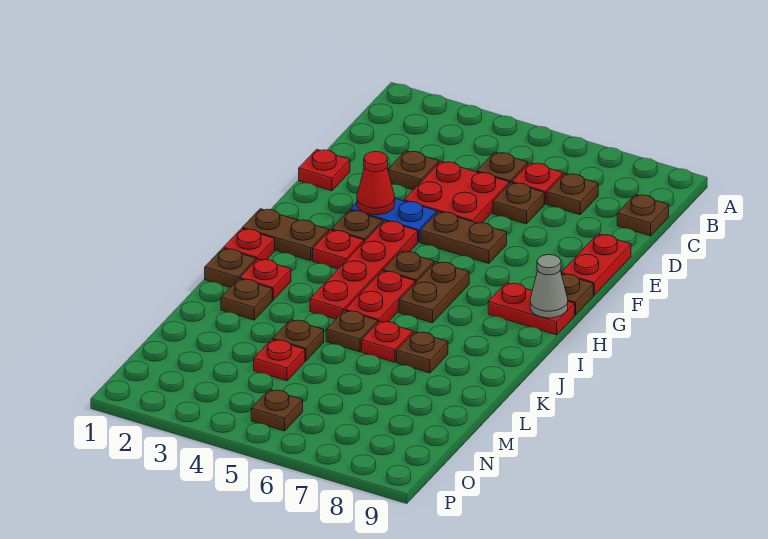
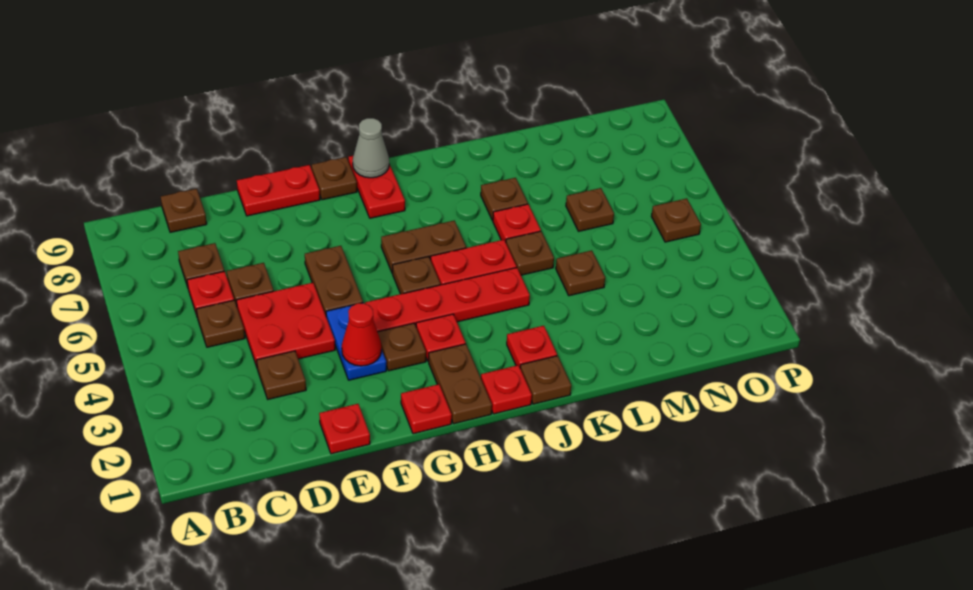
brown 1x1 plate [221,279,272,320] -> brown 1x1 plate moved to [566,188,614,231]
red 1x1 plate [254,339,305,381] -> red 1x1 plate moved to [401,384,452,434]

